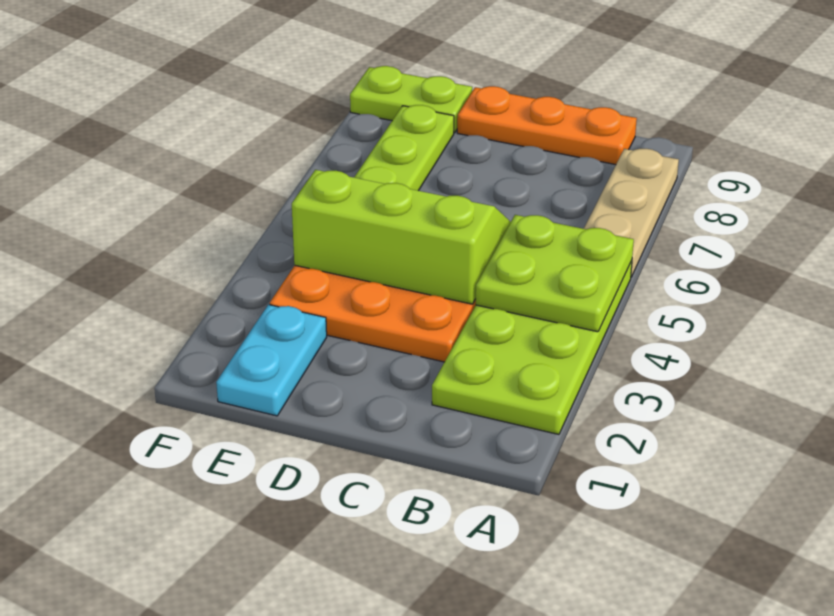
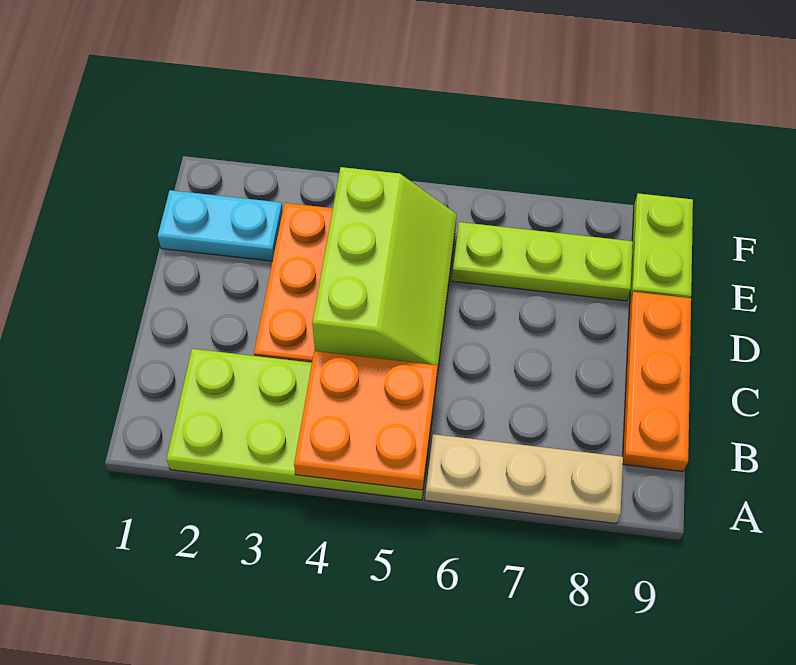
lime 2x2 plate [476,215,634,332] -> orange 2x2 plate [294,351,438,490]

